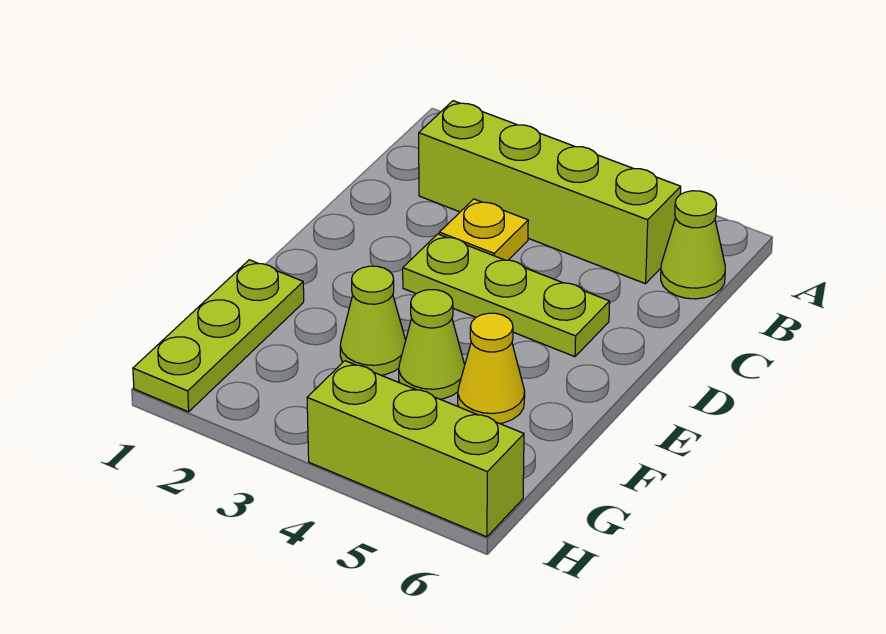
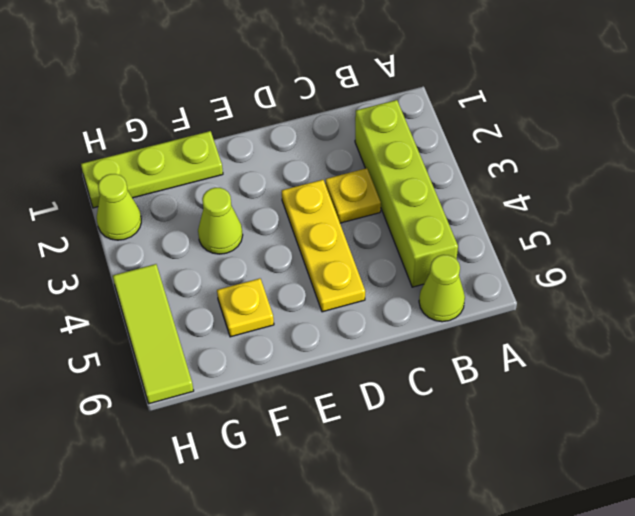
lime 1x3 plate [403,234,610,357] -> yellow 1x3 plate [282,180,365,312]
lime 1x1 cone [399,290,465,399] -> lime 1x1 cone moved to [97,174,141,240]
yellow 1x1 cone [458,313,525,423] -> yellow 1x1 plate [217,278,274,337]
lime 1x3 brick [307,361,524,537] -> lime 1x3 tile [113,264,194,404]

